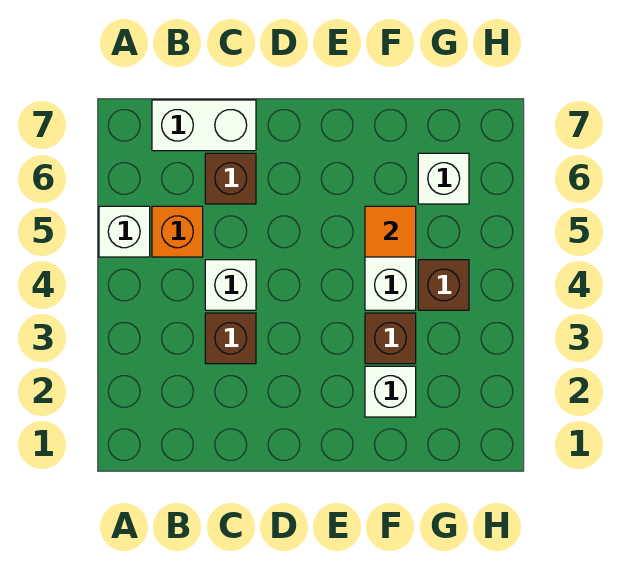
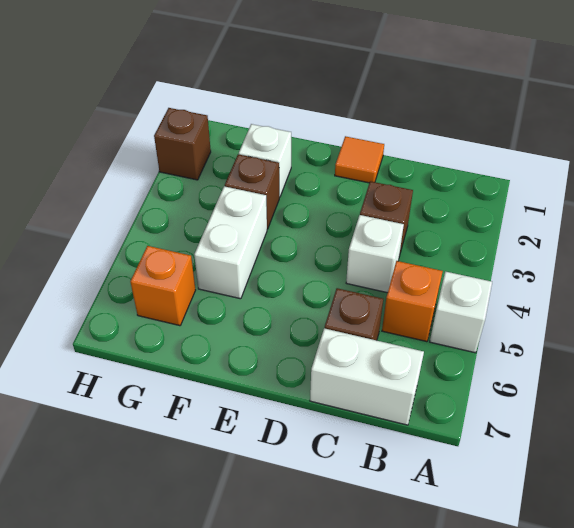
orange 1x1 tile [365,206,416,257] -> orange 1x1 tile moved to [335,136,384,183]
brown 1x1 brick [418,260,469,310] -> brown 1x1 brick moved to [154,108,211,180]
white 1x1 brick [418,153,469,204] -> orange 1x1 brick [130,246,195,326]

